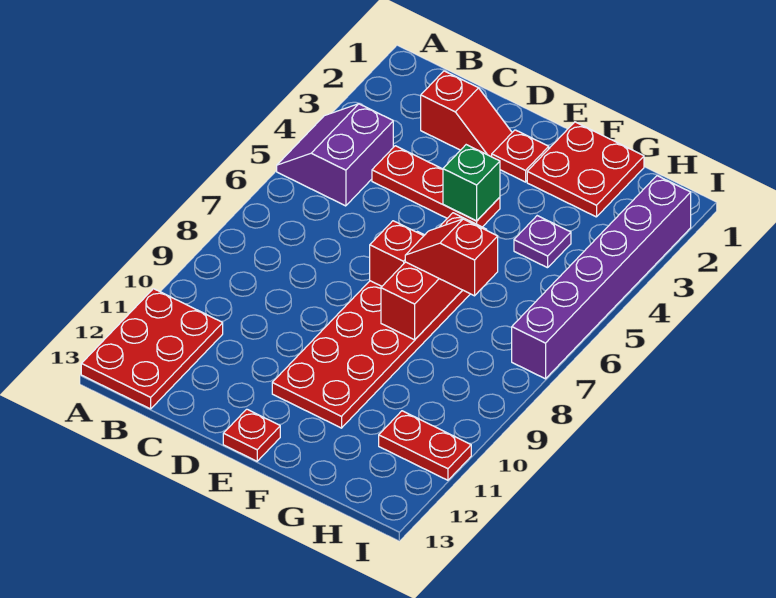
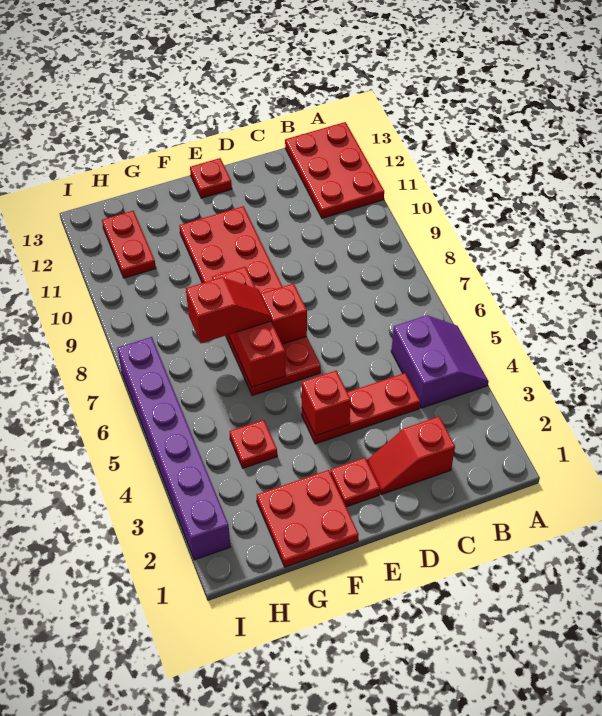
green 1x1 brick [443,145,500,221] -> red 1x1 brick [302,371,351,436]
purple 1x1 plate [514,216,571,268] -> red 1x1 plate [229,420,277,468]
red 1x2 plate [379,411,471,480] -> red 1x2 plate turned to [102,211,156,278]

